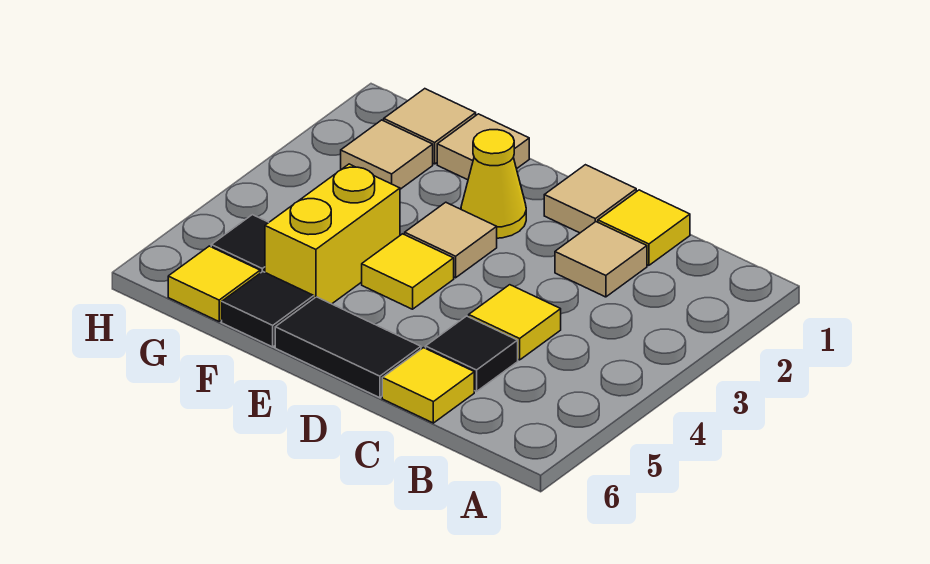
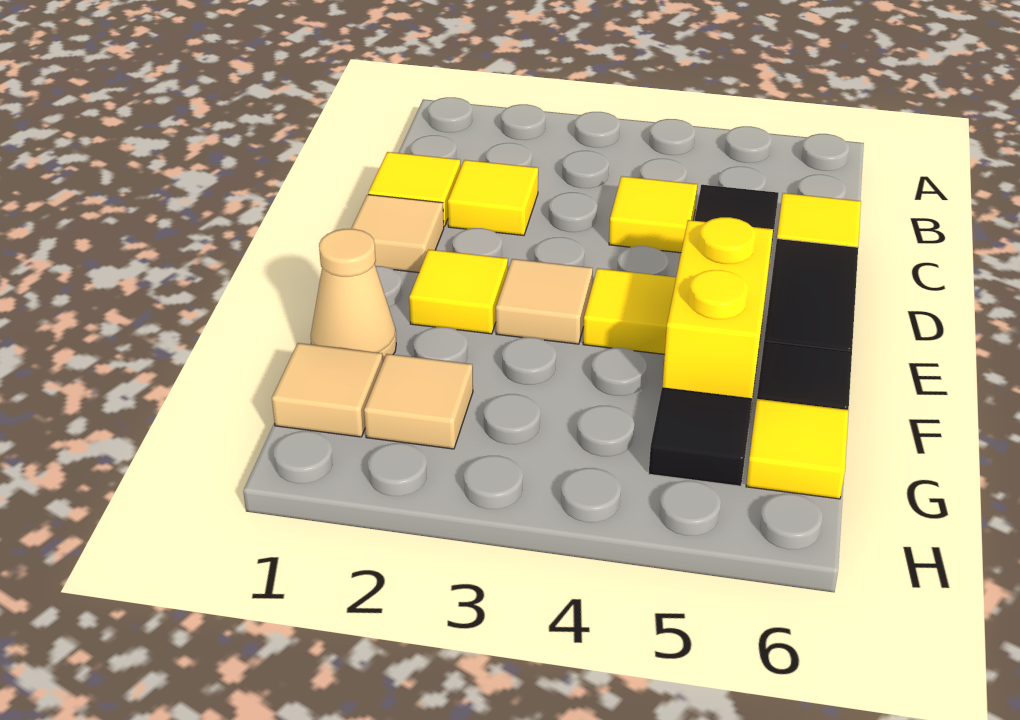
tan 1x1 tile [555,222,647,297] -> yellow 1x1 tile [448,160,538,235]
yellow 1x1 cone [461,130,526,238] -> yellow 1x1 tile [409,249,508,334]
tan 1x1 tile [437,114,529,180] -> tan 1x1 cone [311,229,396,361]
yellow 1x2 brick [265,164,400,304] -> yellow 1x2 brick turned to [662,217,773,406]

